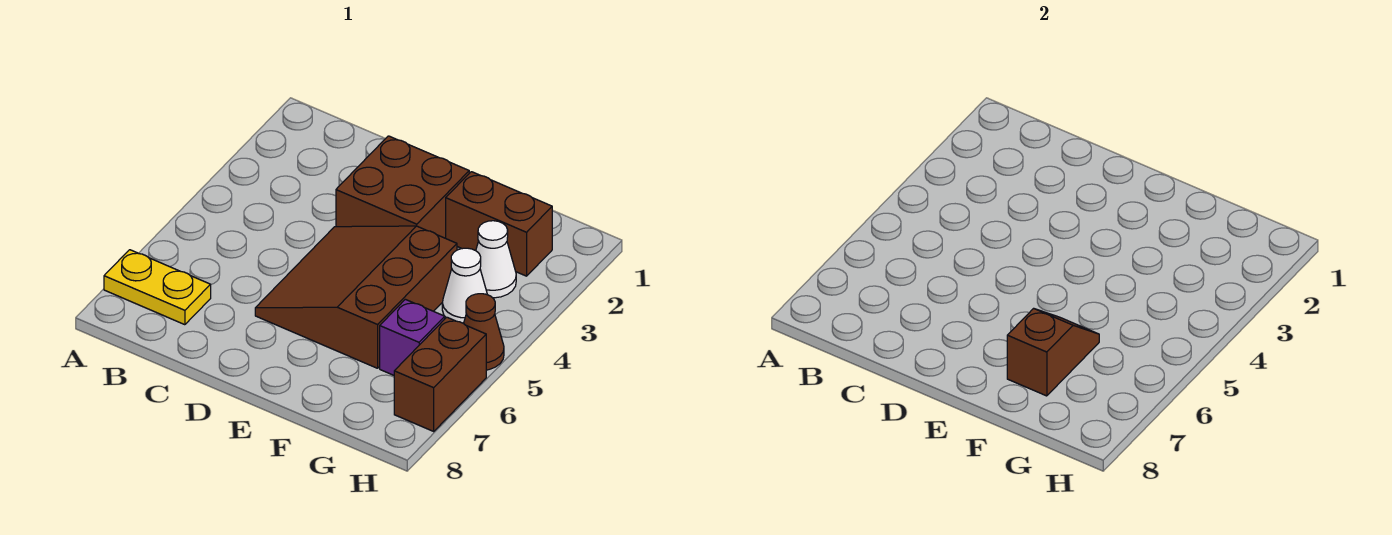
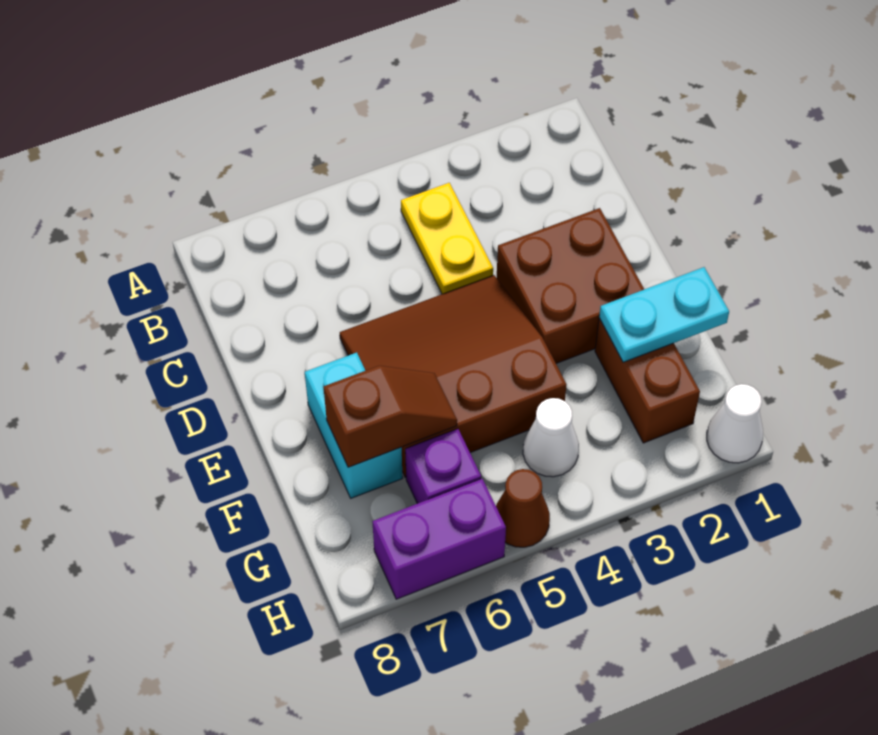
yellow 1x2 plate [104,250,211,325] -> yellow 1x2 plate moved to [401,183,493,294]
none -> cyan 1x2 brick [305,352,403,498]
none -> cyan 1x2 plate [599,267,729,362]
white 1x1 cone [476,221,516,298] -> white 1x1 cone moved to [707,384,763,463]
brown 1x2 brick [394,317,486,431] -> purple 1x2 brick [372,479,506,599]

